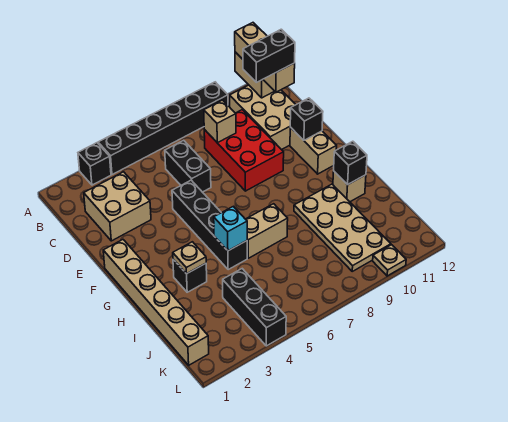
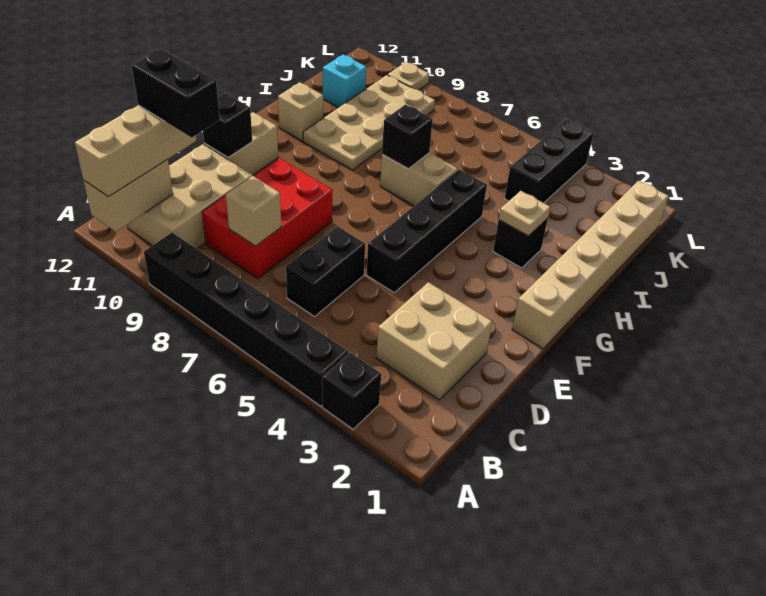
cyan 1x1 brick [214,206,247,251] -> cyan 1x1 brick moved to [323,55,366,108]
black 1x1 brick [334,141,367,185] -> black 1x1 brick moved to [382,104,433,169]

